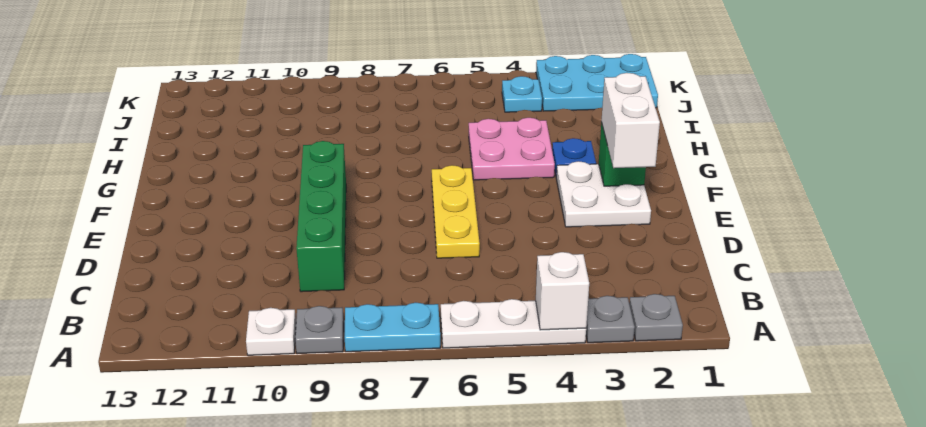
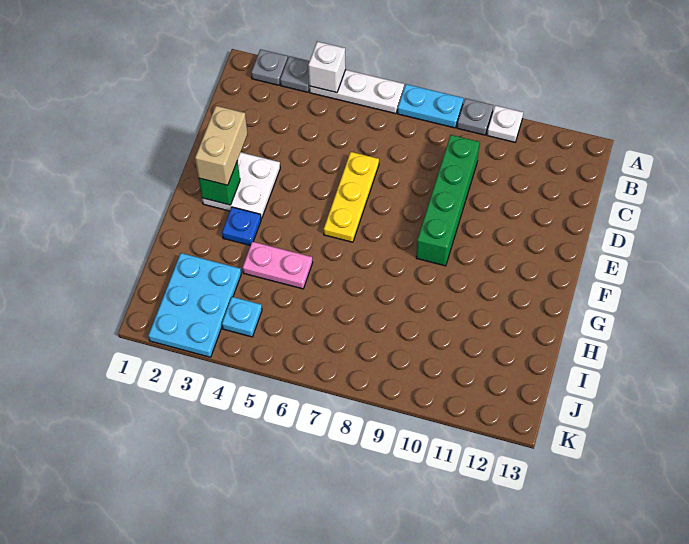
white 1x2 brick [602,73,660,168] -> tan 1x2 brick [195,106,248,185]
pink 2x2 plate [469,118,555,180] -> pink 1x2 plate [243,242,313,289]
cyan 2x3 plate [536,54,658,111] -> cyan 2x3 plate turned to [148,253,241,357]

